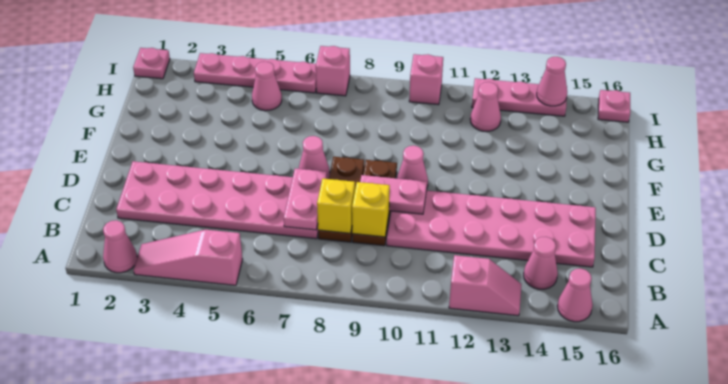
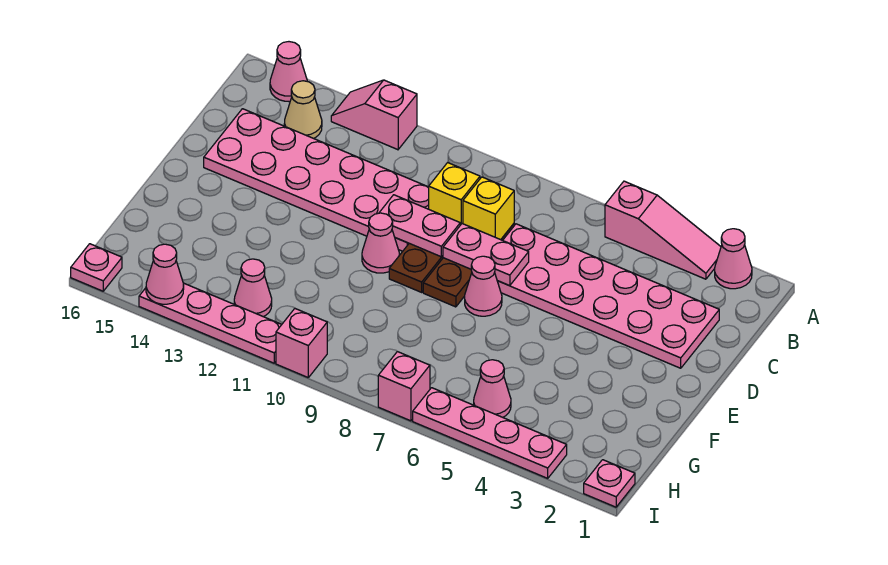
pink 1x1 cone [524,237,558,289] -> tan 1x1 cone [284,81,322,139]
pink 1x2 plate [284,169,327,230] -> pink 1x2 plate turned to [443,224,529,286]
pink 1x3 plate [472,78,567,116] -> pink 1x4 plate [139,283,282,363]

